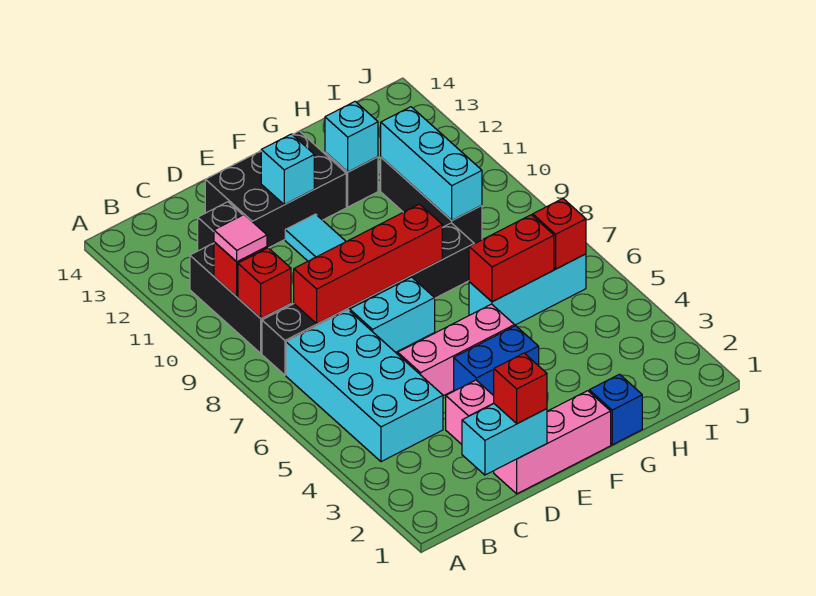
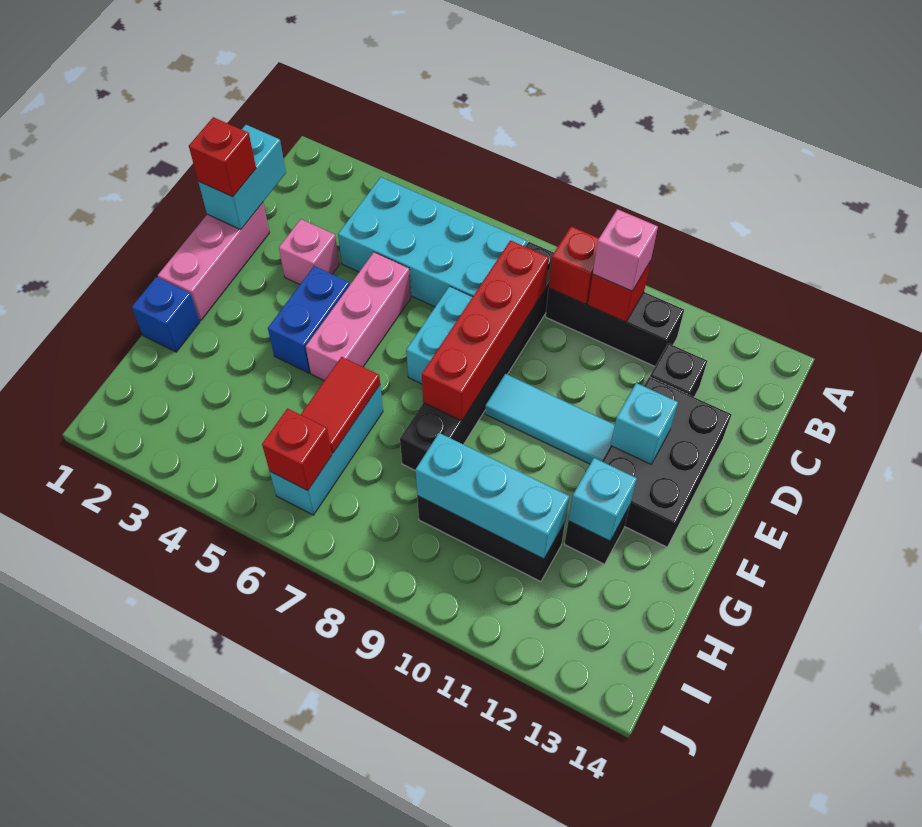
pink 1x1 tile [214,215,267,262] -> pink 1x1 brick [593,209,658,291]
red 1x2 brick [469,215,554,302] -> red 1x2 tile [301,357,380,453]

